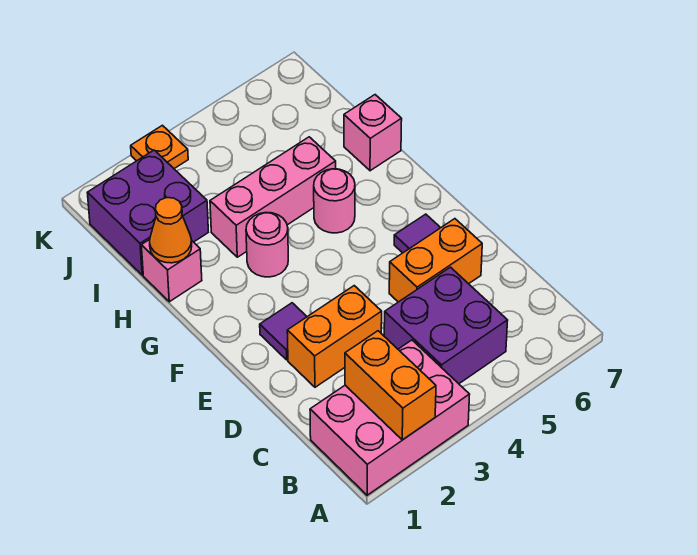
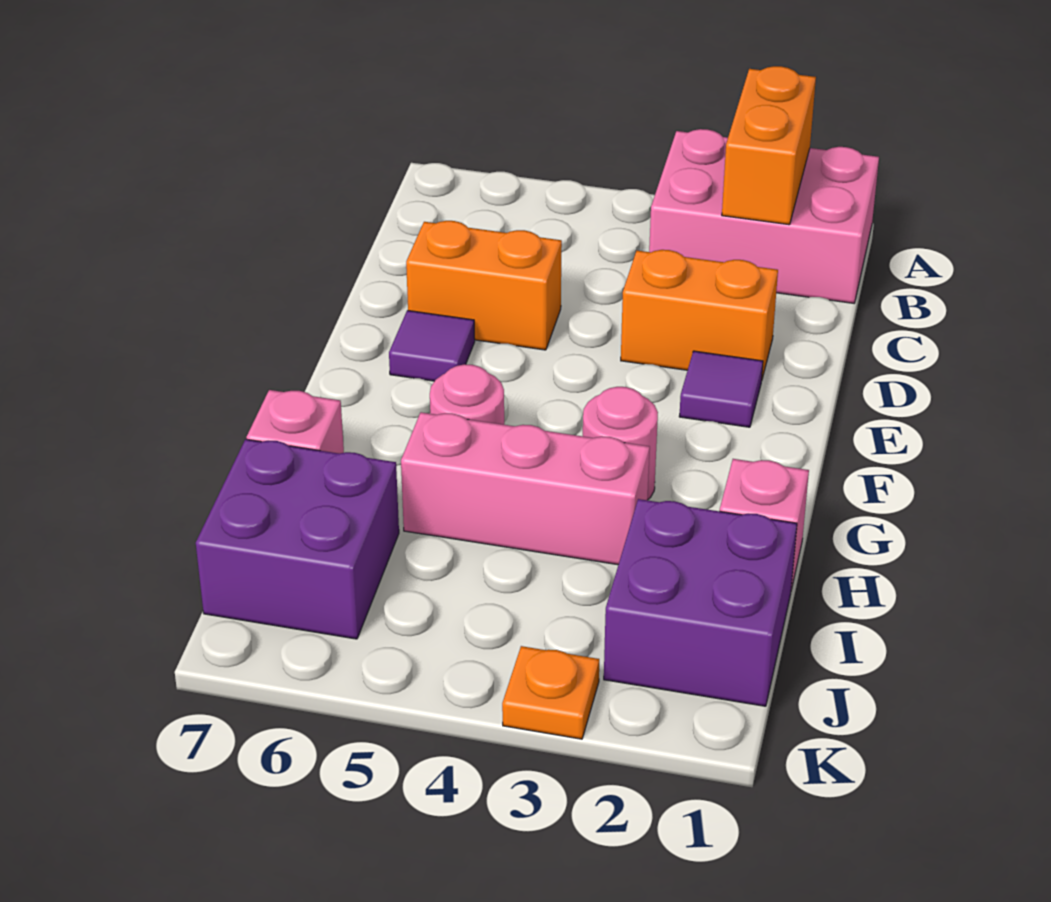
purple 2x2 brick [384,267,508,384] -> purple 2x2 brick moved to [196,439,399,639]
orange 1x1 cone [150,198,192,263] -> none

